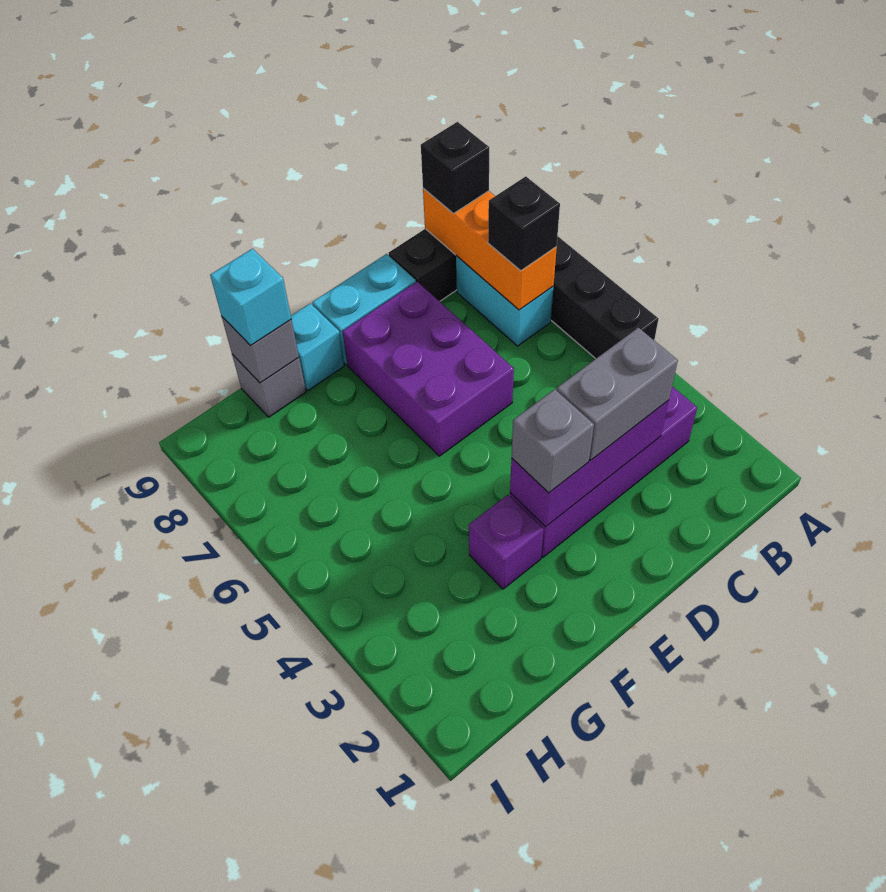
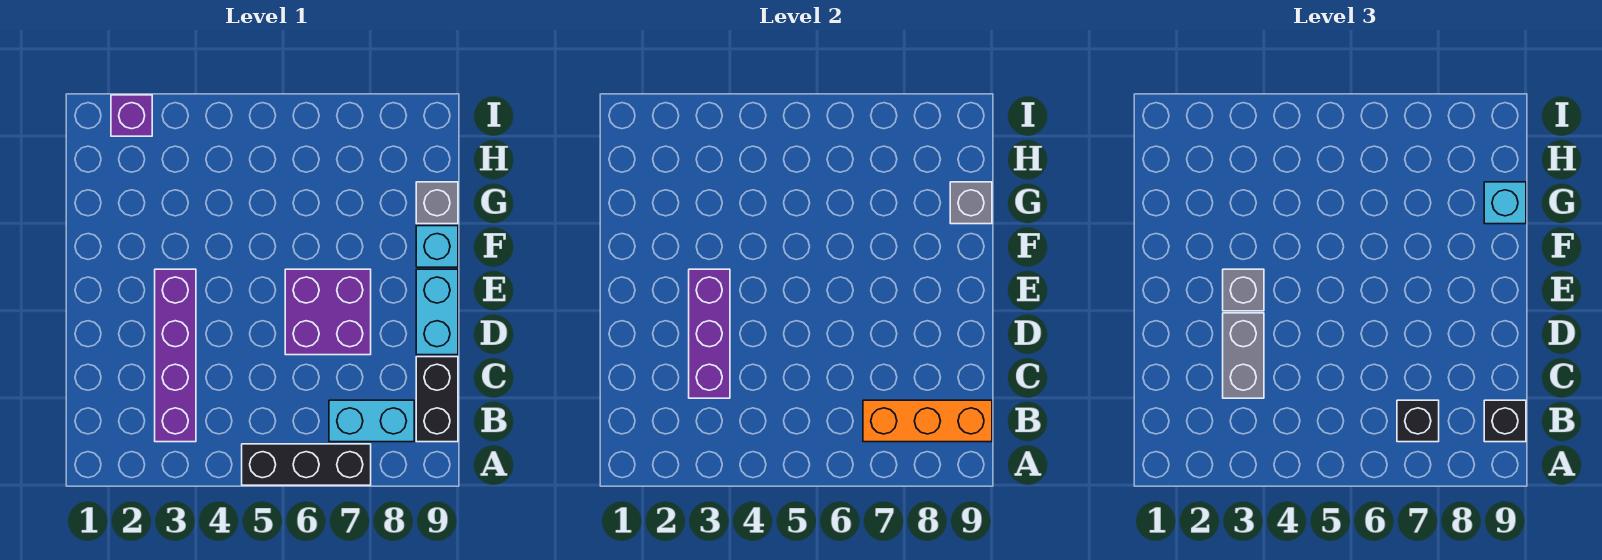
purple 2x3 brick [343,281,514,456] -> purple 2x2 brick [285,269,371,355]
purple 1x1 brick [469,495,543,589] -> purple 1x1 brick moved to [111,95,152,136]

